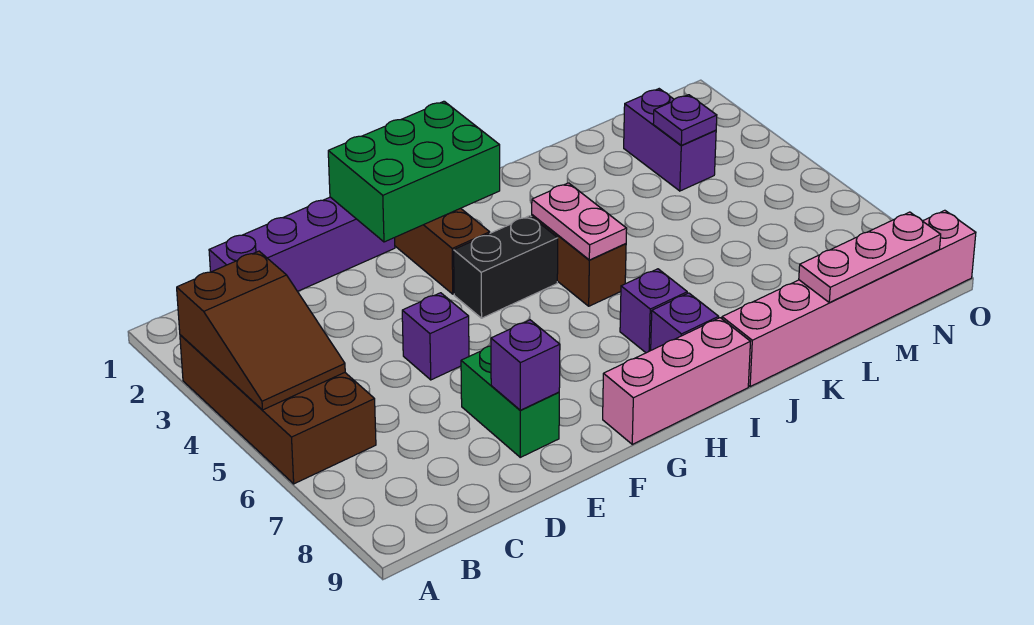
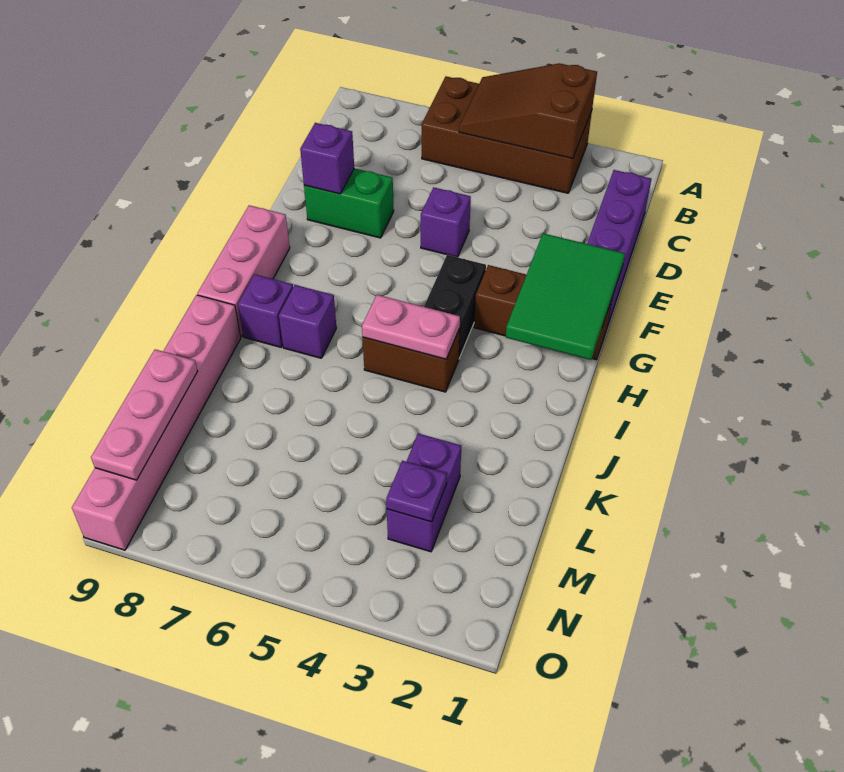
green 2x3 brick [328,101,500,242] -> green 2x3 tile [506,233,625,360]
purple 1x2 brick [624,89,716,191] -> purple 1x2 brick turned to [387,433,461,552]

